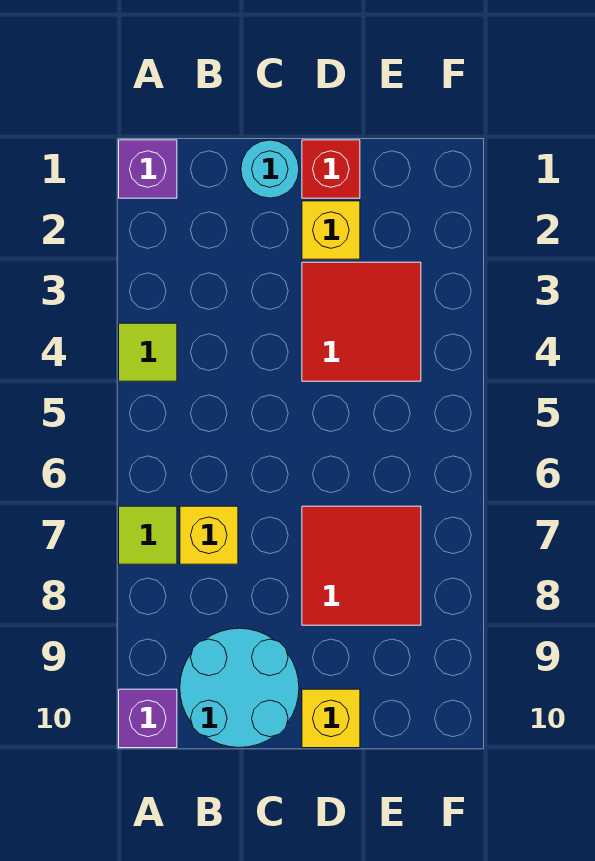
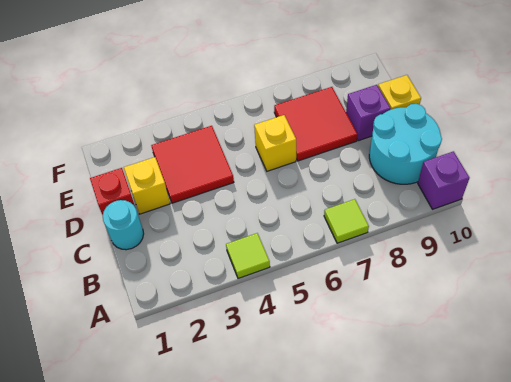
purple 1x1 brick [119,140,177,198] -> purple 1x1 brick moved to [346,85,391,141]
yellow 1x1 brick [180,506,238,564] -> yellow 1x1 brick moved to [254,115,296,171]

